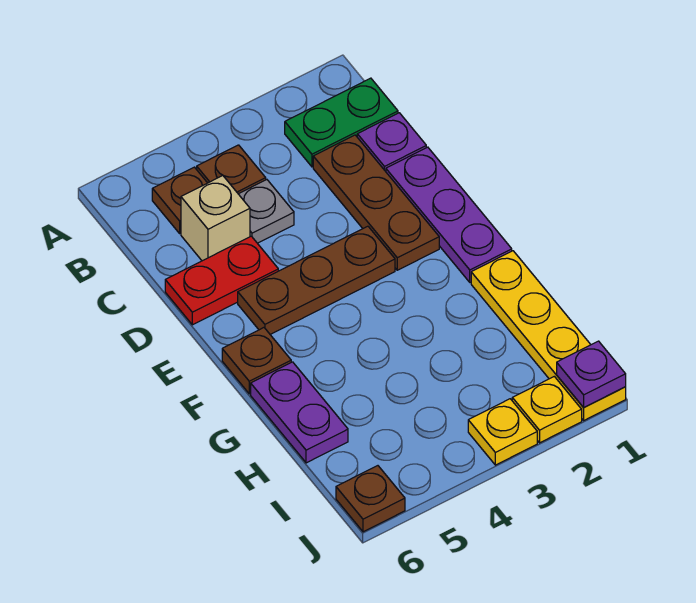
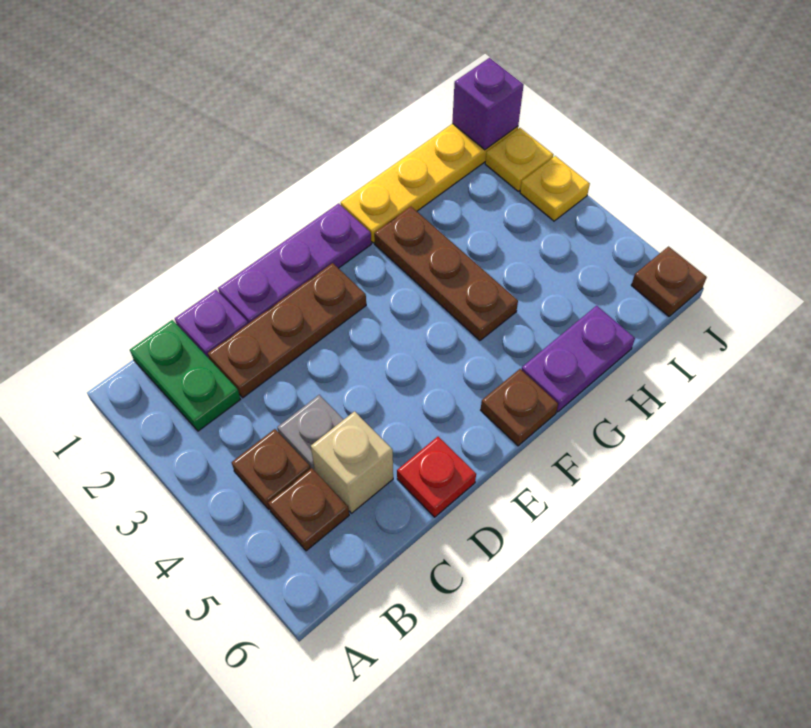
red 1x2 plate [165,236,278,325] -> red 1x1 plate [397,437,476,517]
brown 1x3 plate [238,226,395,334] -> brown 1x3 plate moved to [374,207,518,341]
purple 1x1 plate [557,341,626,407] -> purple 1x1 brick [452,58,524,150]

